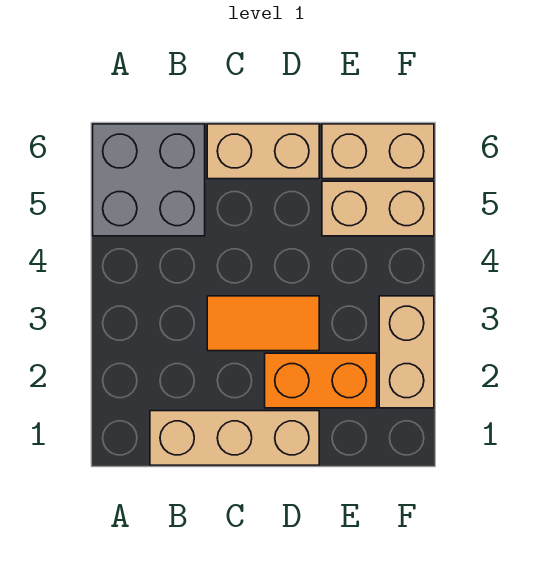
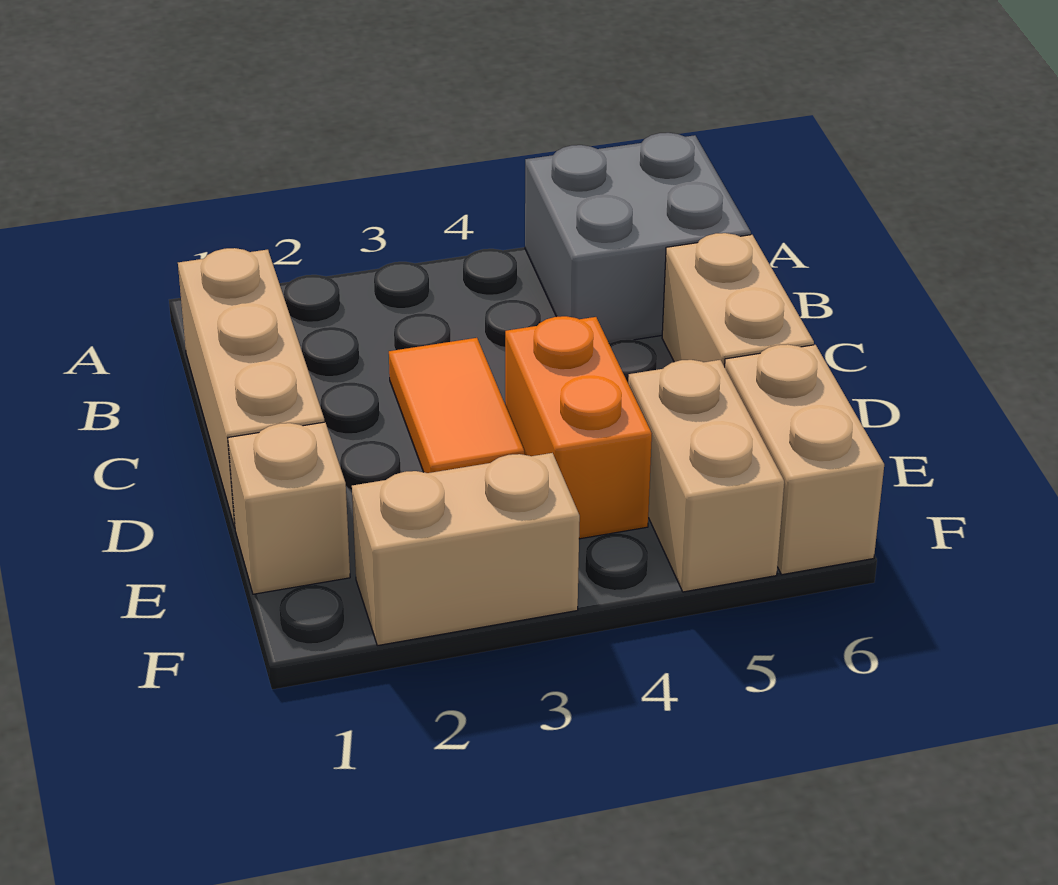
orange 1x2 brick [265,353,377,408] -> orange 1x2 brick moved to [505,316,652,539]
none -> tan 1x1 brick [228,422,350,594]

